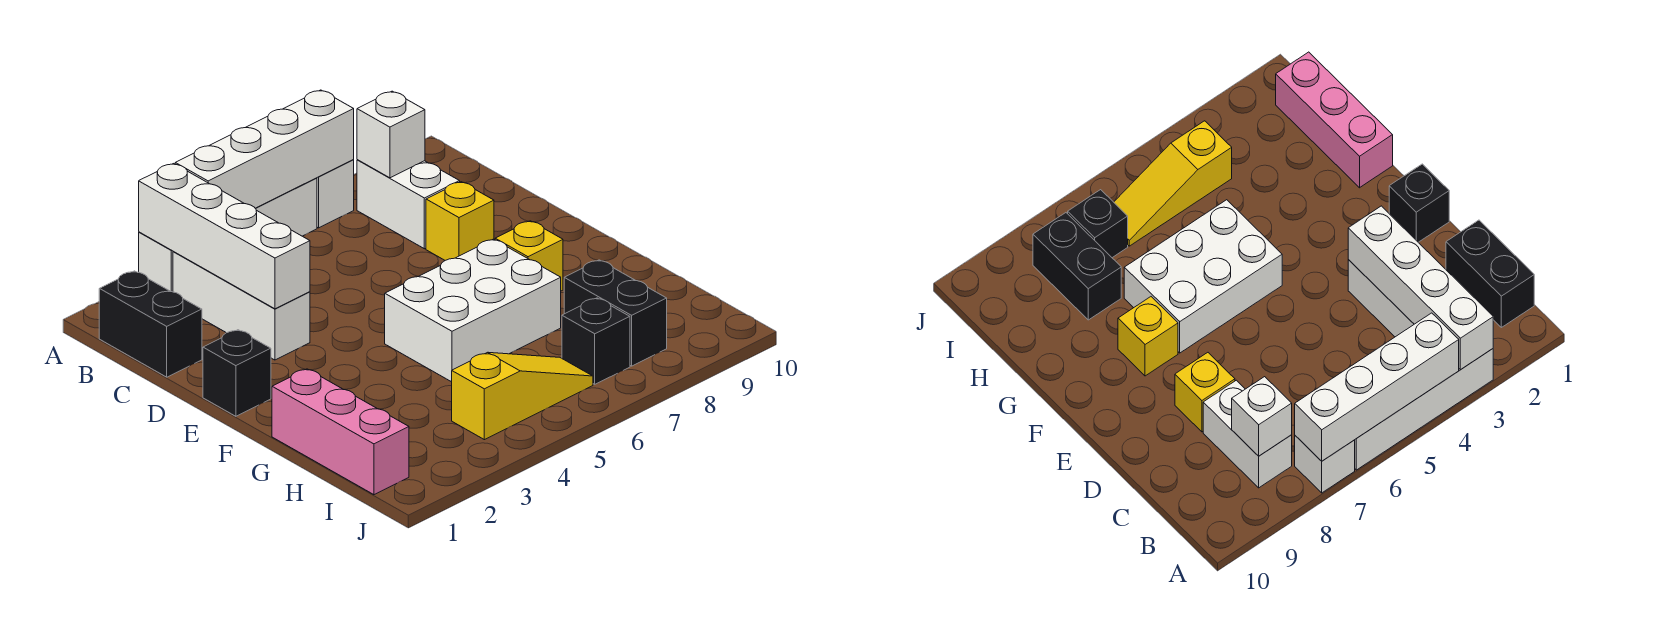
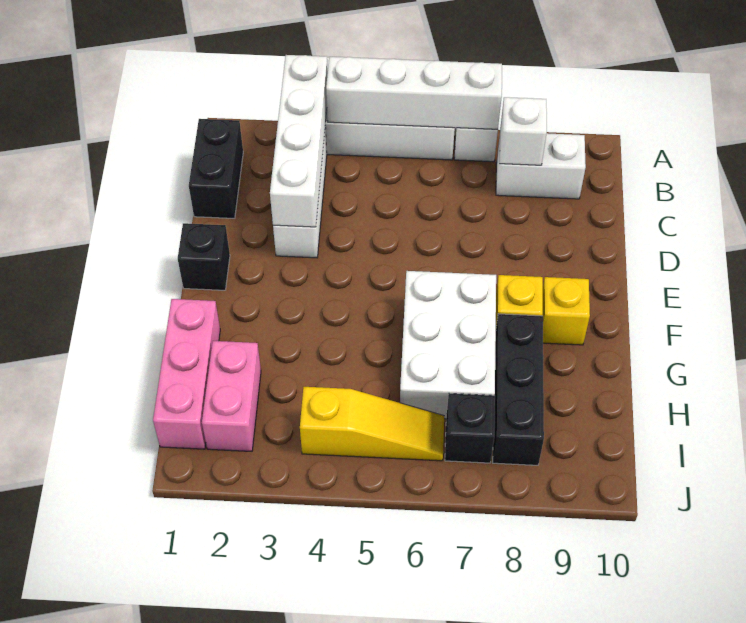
white 1x2 brick [357,160,460,249] -> white 1x2 brick turned to [496,133,586,199]
yellow 1x1 brick [426,182,494,260] -> yellow 1x1 brick moved to [543,277,590,345]
white 2x3 brick [385,239,561,382] -> white 2x3 brick turned to [400,271,496,419]
none -> pink 1x2 brick [202,341,261,451]
black 1x2 brick [564,260,667,366] -> black 1x3 brick [493,314,544,465]

